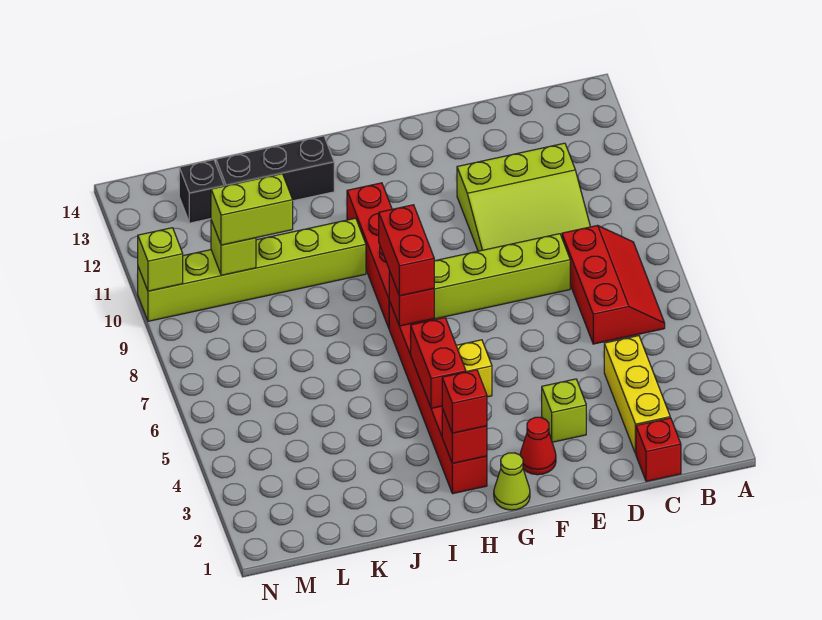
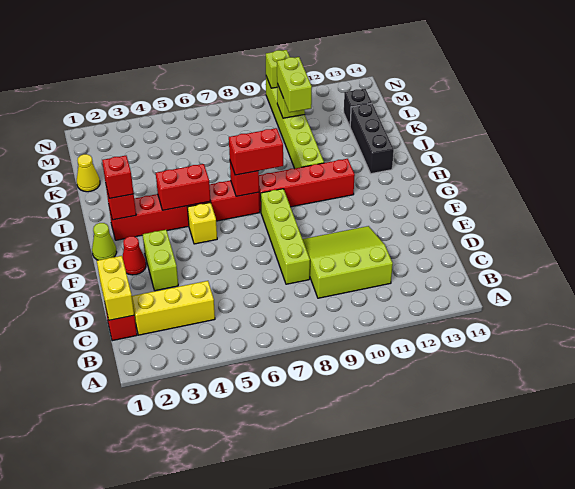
red 2x3 slope [562,225,665,344] -> none
none -> yellow 1x2 brick [97,256,134,320]
lime 3x3 slope [457,143,590,251] -> lime 3x3 slope turned to [303,226,393,298]
lime 1x1 brick [542,379,586,442] -> lime 1x2 brick [143,230,178,291]
none -> yellow 1x1 cone [77,154,100,192]

